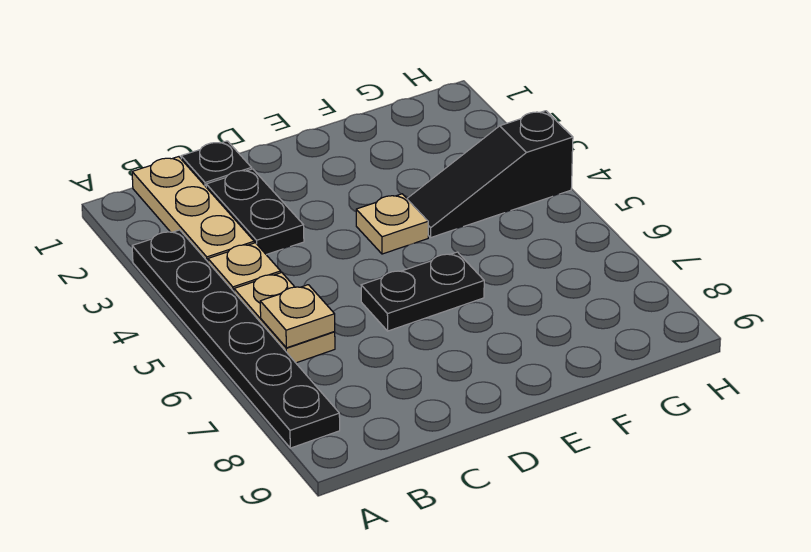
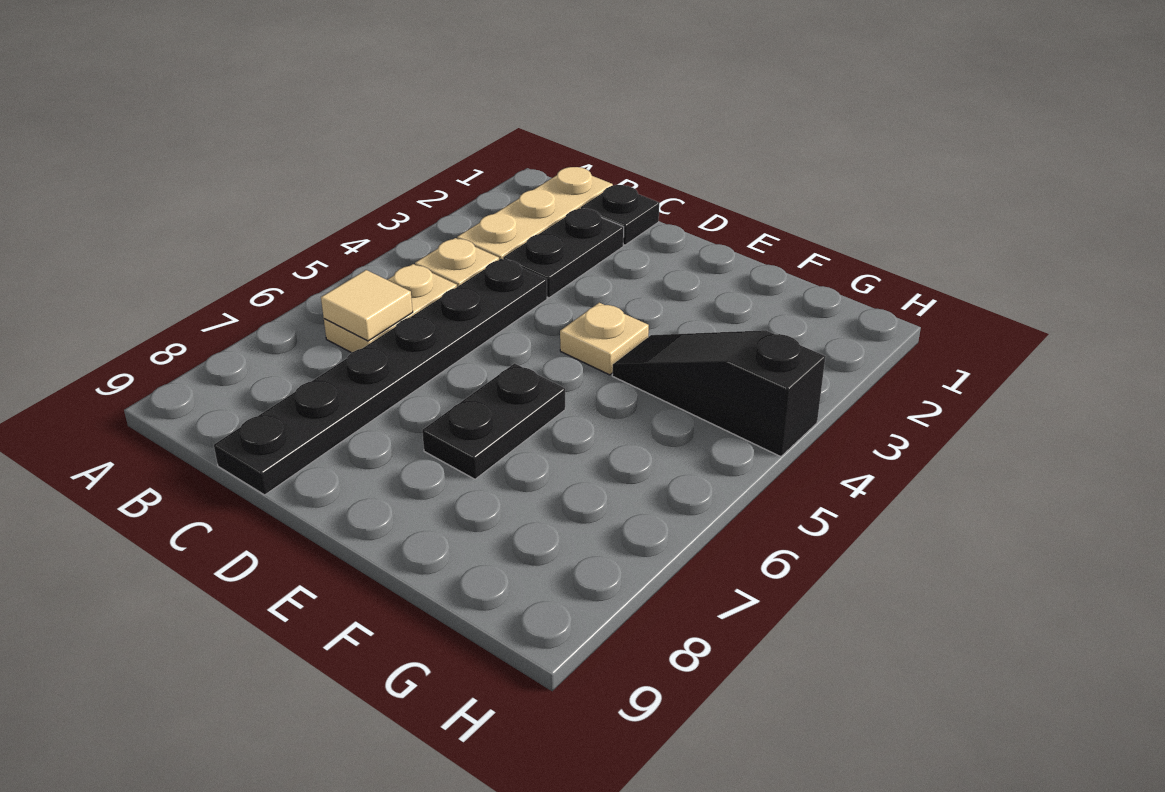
black 1x6 plate [132,230,340,448] -> black 1x6 plate moved to [214,259,547,495]
tan 1x1 plate [260,285,335,348] -> tan 1x1 tile [321,270,413,341]
black 1x2 plate [361,252,484,331] -> black 1x2 plate turned to [422,363,565,479]

